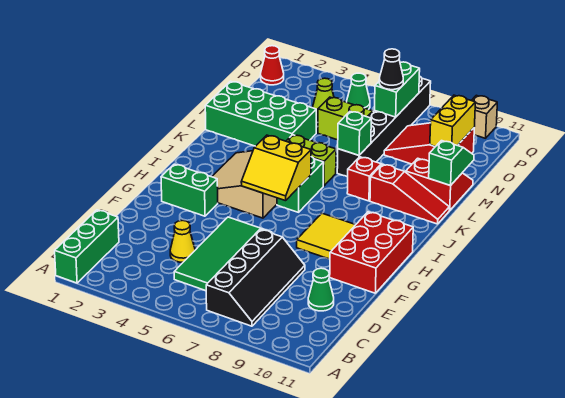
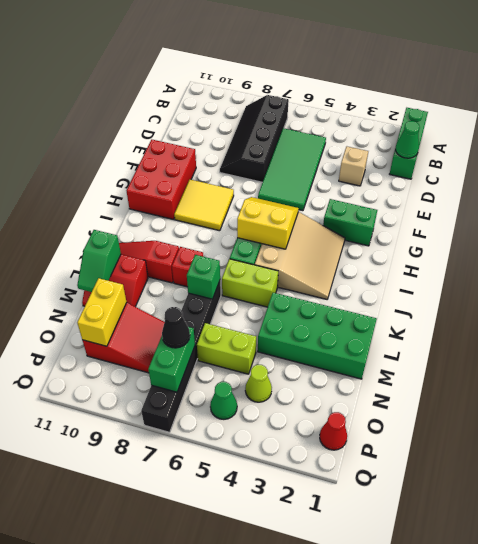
yellow 1x1 cone [170,220,195,262] -> none
green 1x1 cone [308,268,334,311] -> green 1x1 cone moved to [396,121,420,158]
tan 1x1 brick [471,95,497,138] -> tan 1x1 brick moved to [339,147,368,186]

